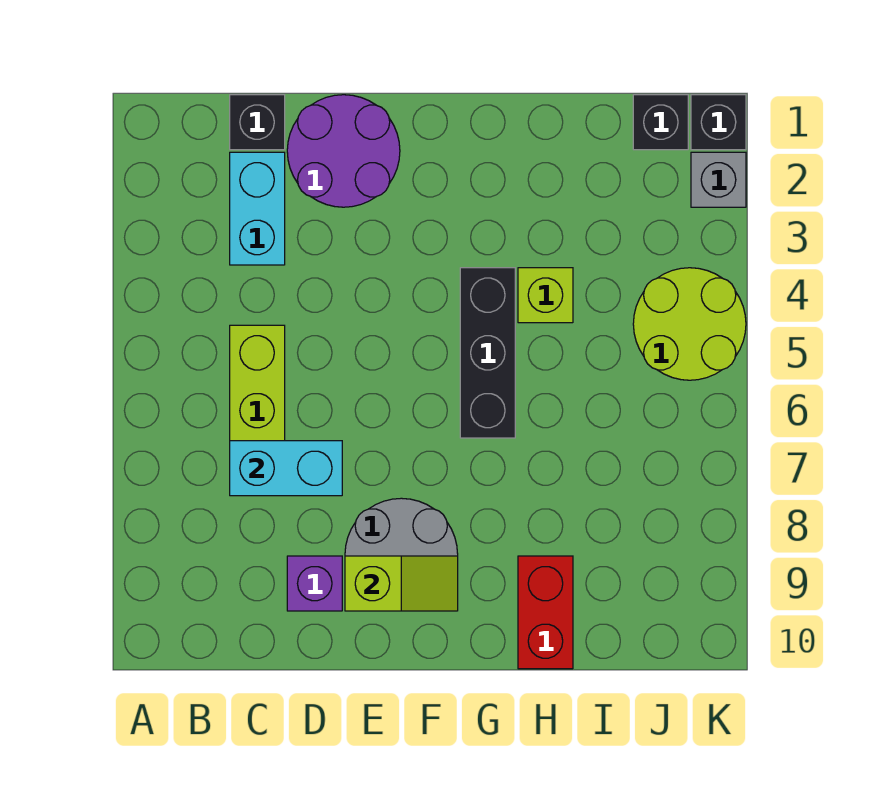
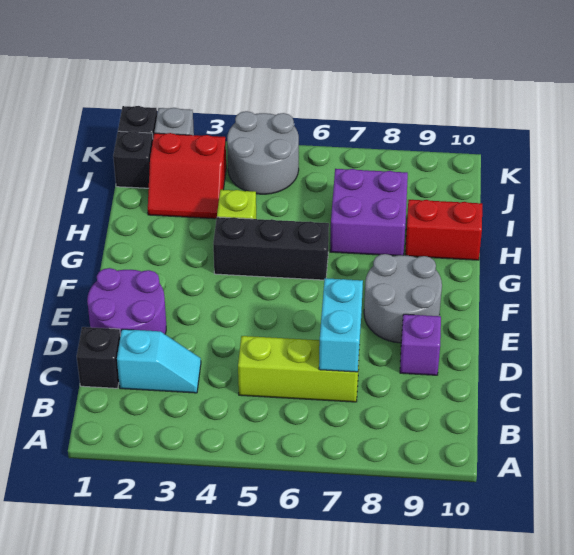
cyan 1x2 brick [230,152,285,265] -> cyan 1x2 slope [117,329,201,393]
lime 1x2 slope [345,556,458,611] -> none
none -> purple 2x2 brick [330,169,408,256]
none -> red 2x2 slope [148,133,226,219]
lime 2x2 round brick [633,268,746,380] -> grey 2x2 round brick [227,111,299,194]

